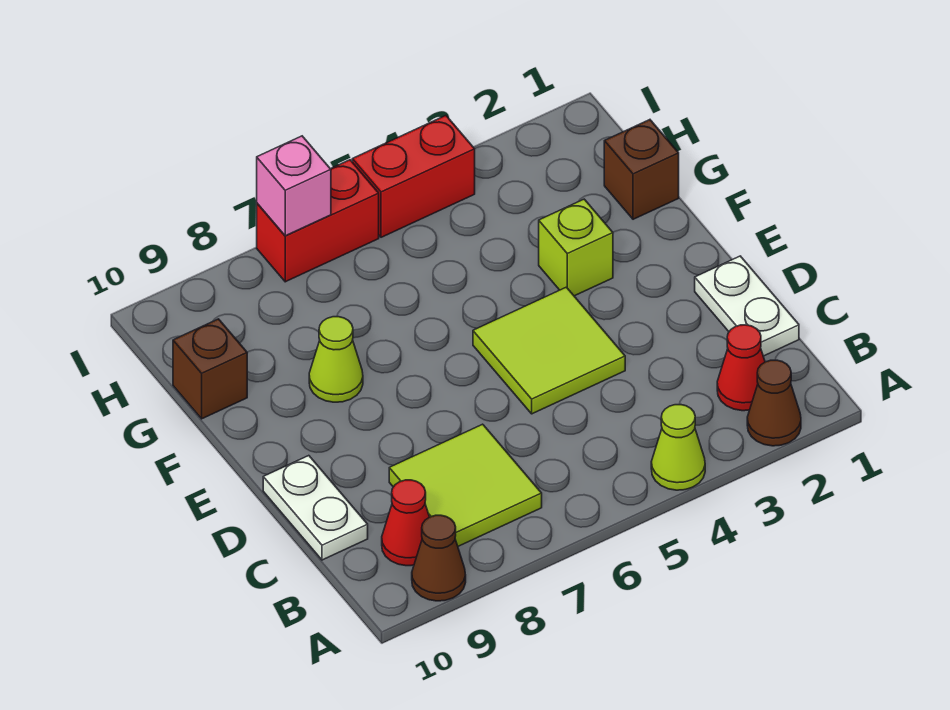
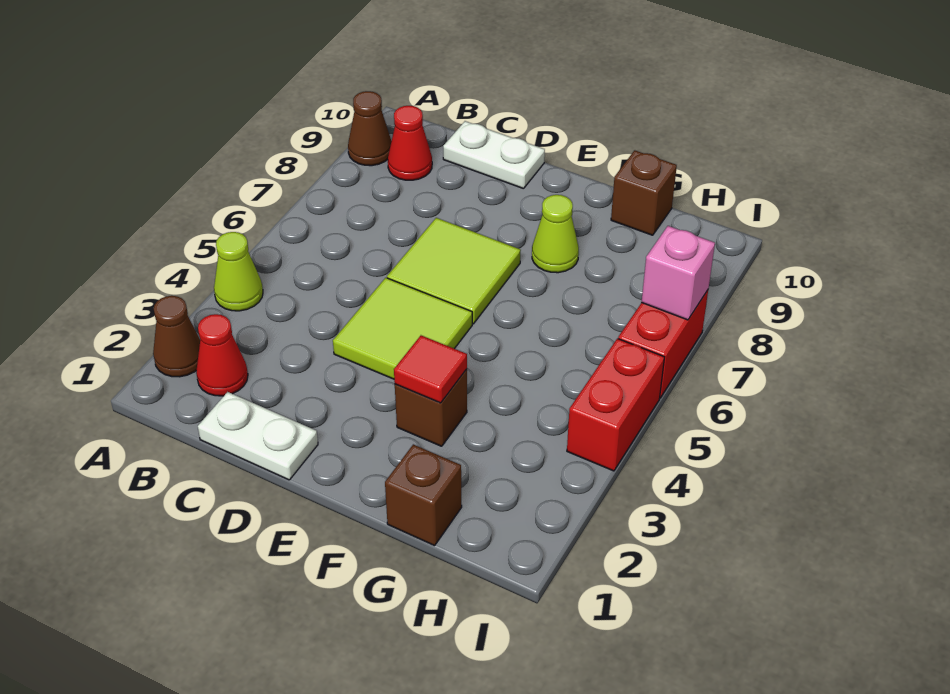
lime 2x2 tile [389,424,542,546] -> lime 2x2 tile moved to [387,218,521,324]
lime 1x1 brick [539,199,613,296] -> brown 1x1 brick [395,369,467,446]
none -> red 1x1 tile [394,335,467,403]

